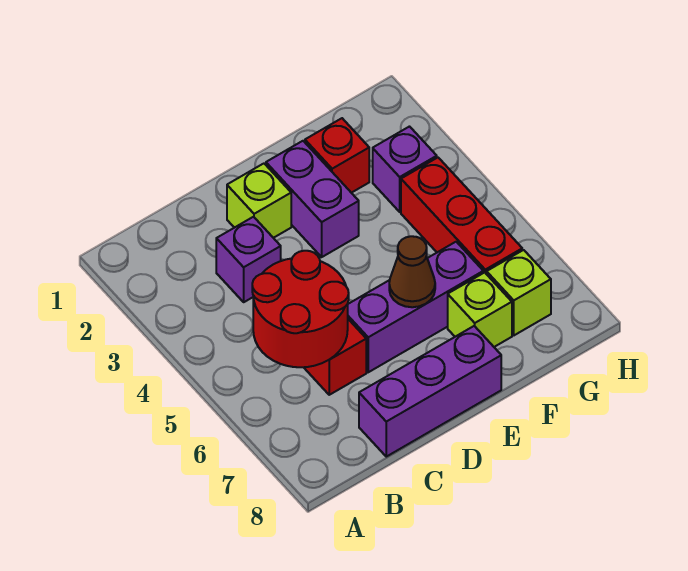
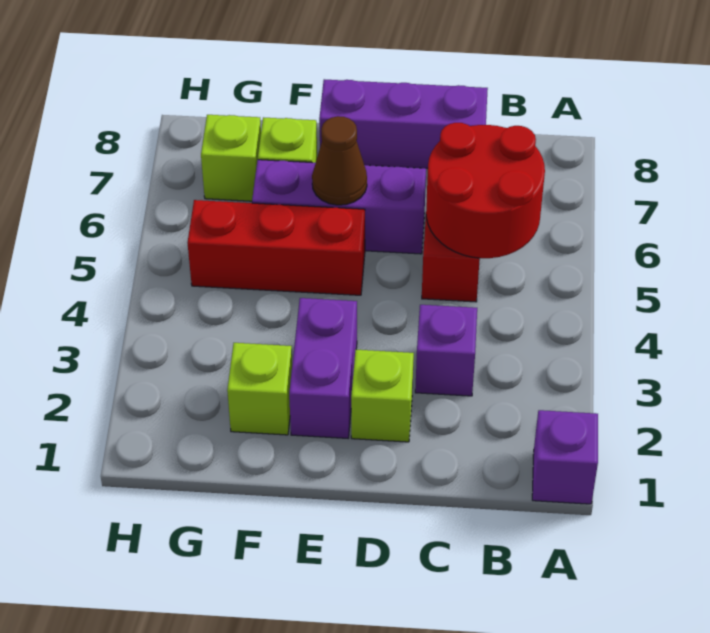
red 1x1 brick [305,118,369,193] -> lime 1x1 brick [227,343,292,435]
purple 1x1 brick [373,127,437,212] -> purple 1x1 brick moved to [532,410,598,504]
red 1x3 brick [401,158,522,274] -> red 1x3 brick turned to [188,200,365,295]

